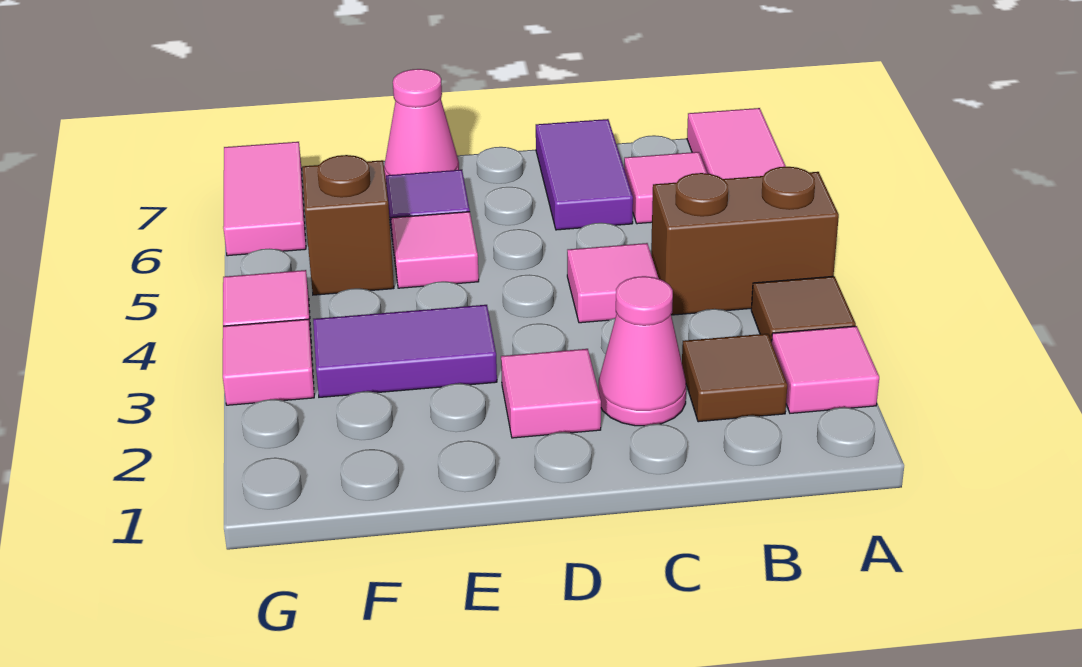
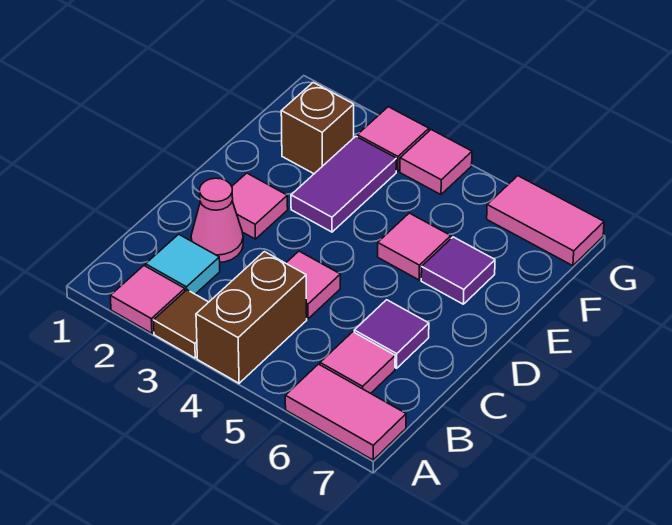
brown 1x1 tile [682,334,787,422] -> cyan 1x1 tile [146,234,220,294]
purple 1x2 tile [536,119,633,230] -> purple 1x1 tile [354,300,429,368]
pink 1x1 cone [384,69,459,179] -> none
brown 1x1 brick [302,155,394,295] -> brown 1x1 brick moved to [281,83,354,174]

